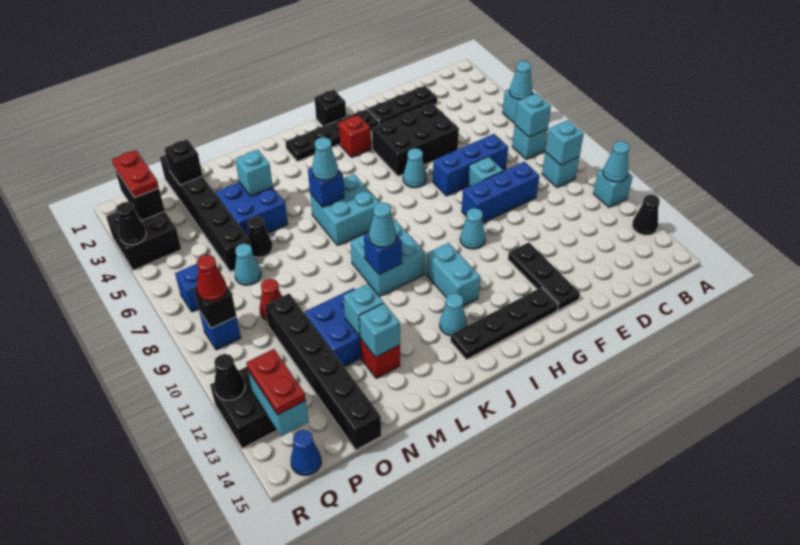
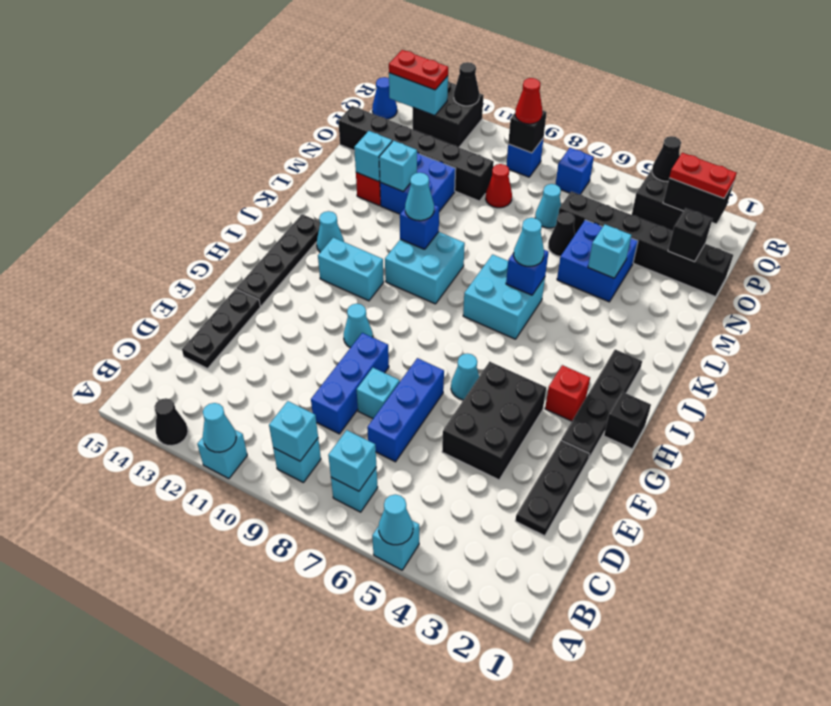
black 1x3 plate [508,242,580,310] -> black 1x3 plate turned to [182,289,260,368]

